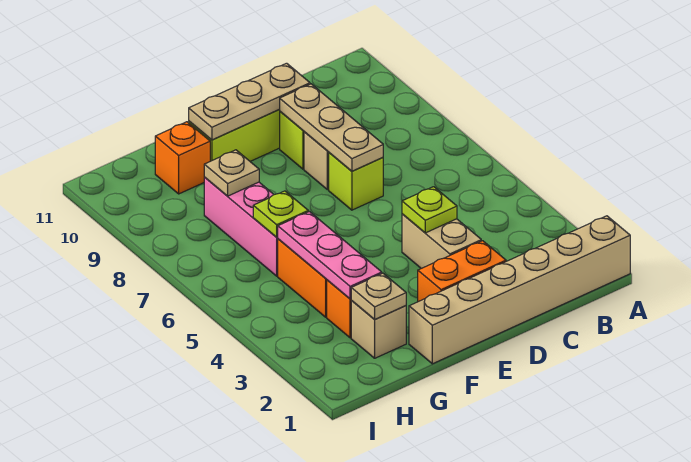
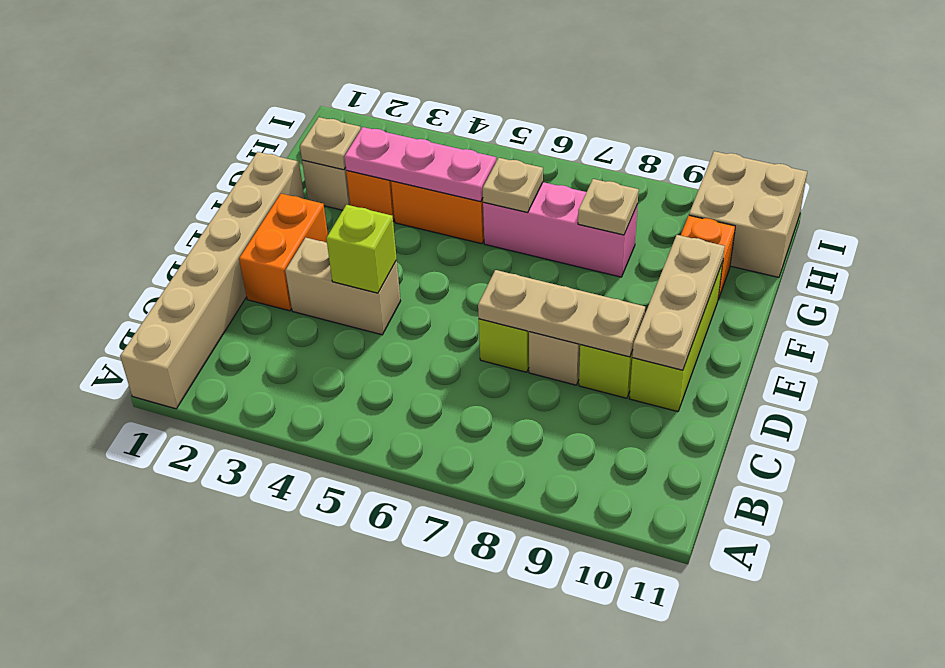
lime 1x1 plate [402,187,457,233] -> lime 1x1 brick [326,205,397,293]
lime 1x1 plate [253,191,308,237] -> tan 1x1 plate [483,158,543,212]
none -> tan 2x2 brick [689,151,807,277]

